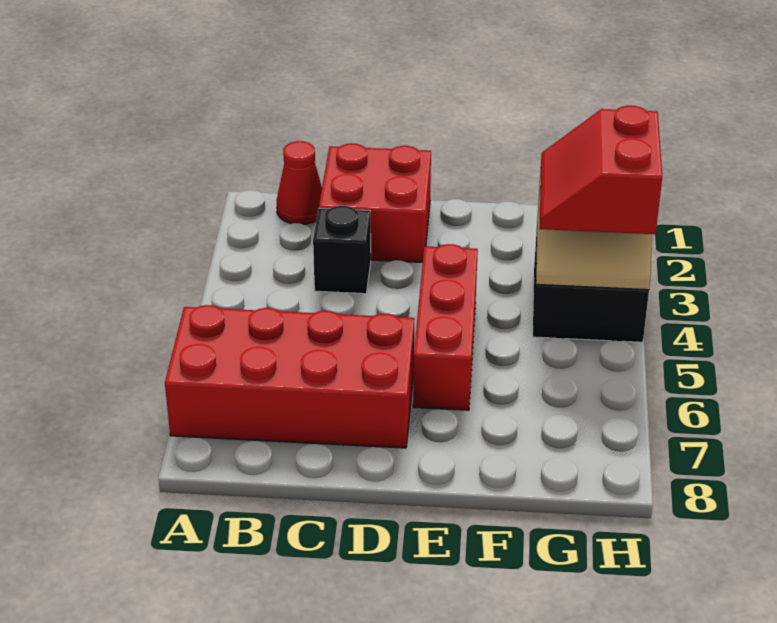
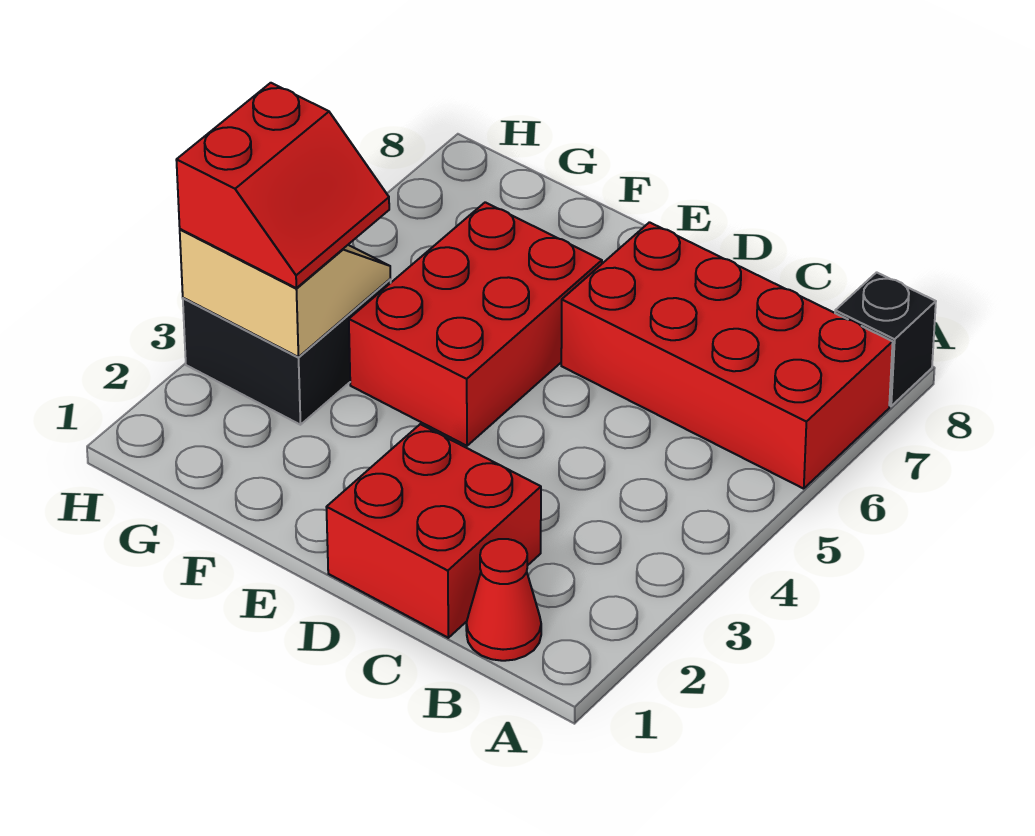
black 1x1 brick [313,206,371,294] -> black 1x1 brick moved to [835,272,936,406]
red 1x3 brick [413,244,478,410] -> red 2x3 brick [349,202,602,446]

